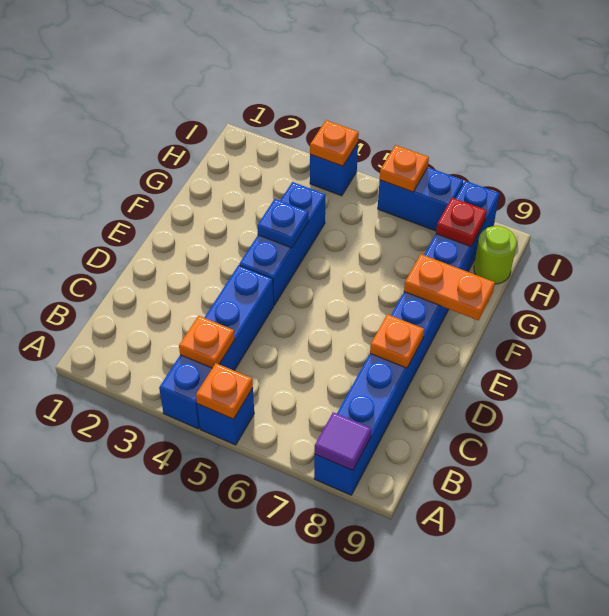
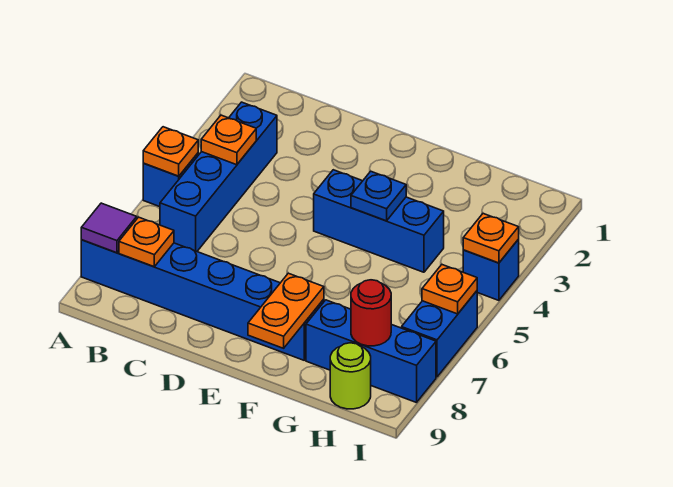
blue 1x4 brick [159,265,274,429] -> blue 1x4 brick turned to [160,102,277,251]
orange 1x1 plate [370,314,424,368] -> orange 1x1 plate moved to [119,217,174,267]
red 1x1 plate [436,198,487,247] -> red 1x1 round brick [351,280,391,346]

